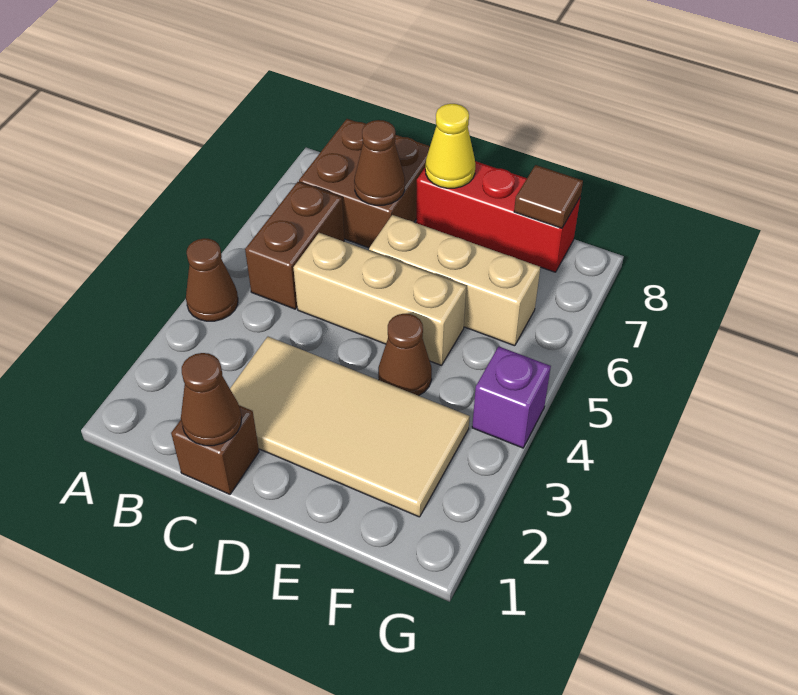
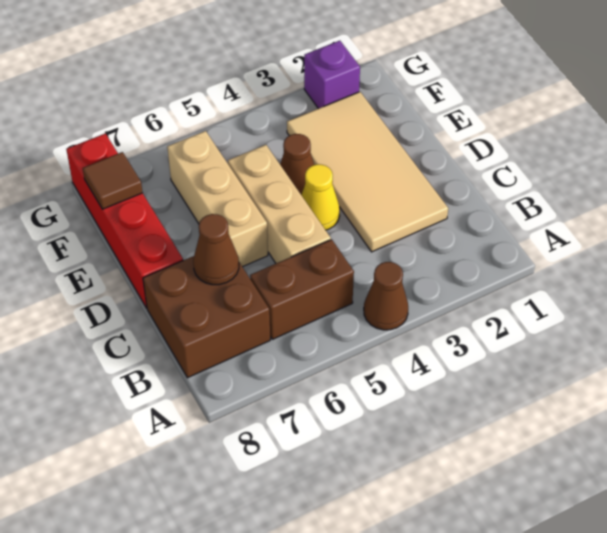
brown 1x1 brick [171,405,259,494] -> none
brown 1x1 cone [181,353,242,446] -> none
red 1x3 brick [416,161,580,272] -> red 1x4 brick [66,133,183,308]
yellow 1x1 cone [425,104,475,188] -> yellow 1x1 cone moved to [301,164,340,230]
purple 1x1 brick [472,347,551,448] -> purple 1x1 brick moved to [304,41,360,109]

